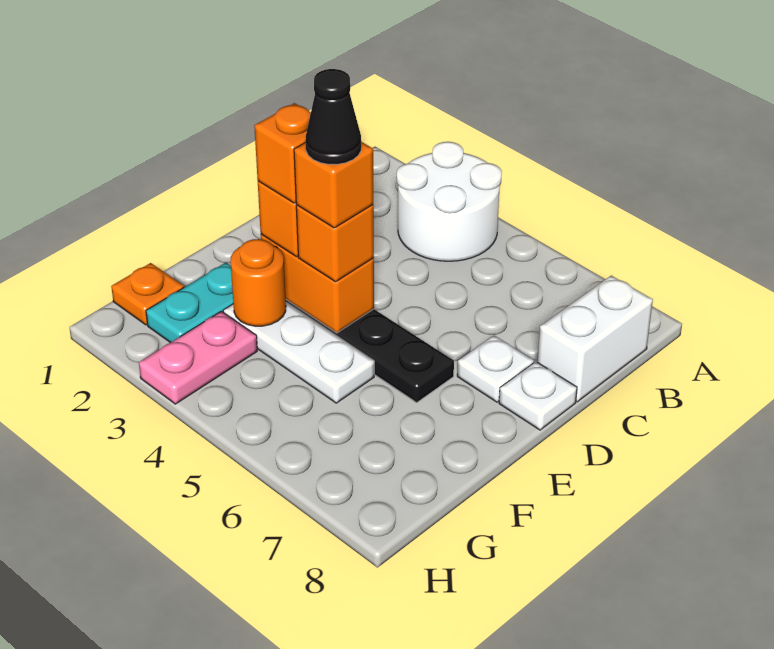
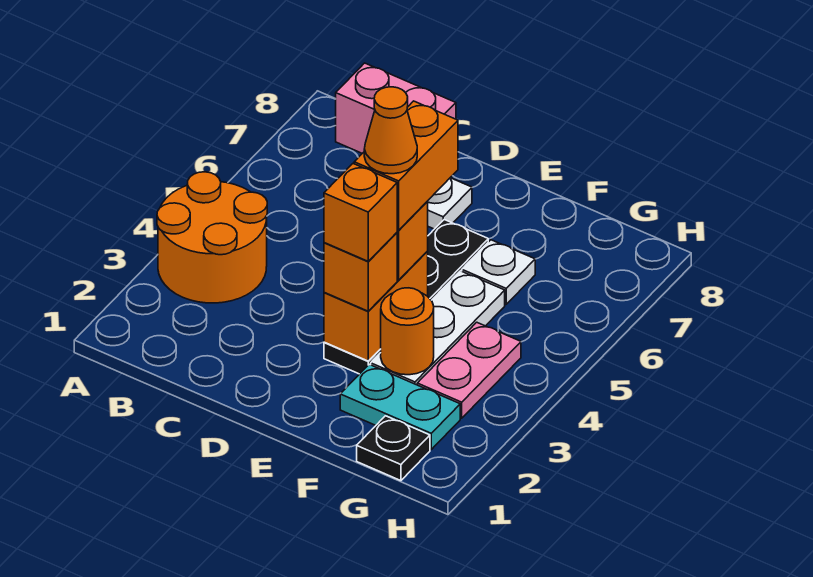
white 2x2 round brick [397,142,502,261] -> orange 2x2 round brick [157,172,267,303]
white 1x2 brick [538,276,653,402] -> pink 1x2 brick [336,63,456,153]
white 1x1 plate [499,362,577,430] -> white 1x1 plate moved to [462,240,535,304]
orange 1x1 brick [294,142,373,228] -> orange 1x2 brick [354,101,458,230]
black 1x1 cone [306,69,361,164] -> orange 1x1 cone [364,87,417,174]
orange 1x1 plate [111,263,184,325] -> black 1x1 plate [357,416,430,481]
pink 1x2 plate [139,311,257,404] -> pink 1x2 plate turned to [417,322,521,418]

